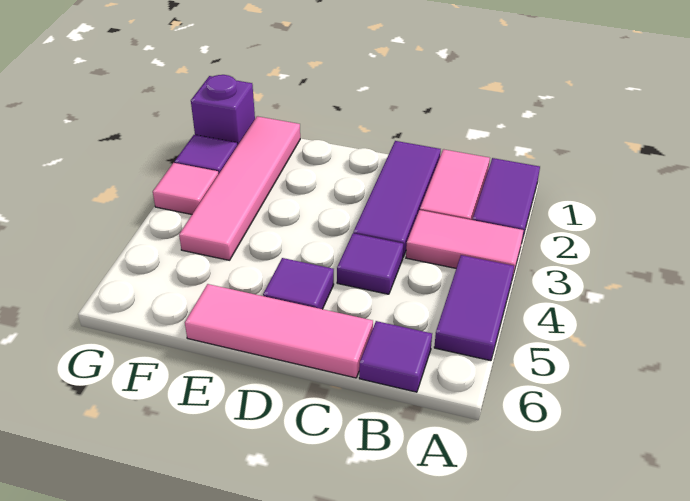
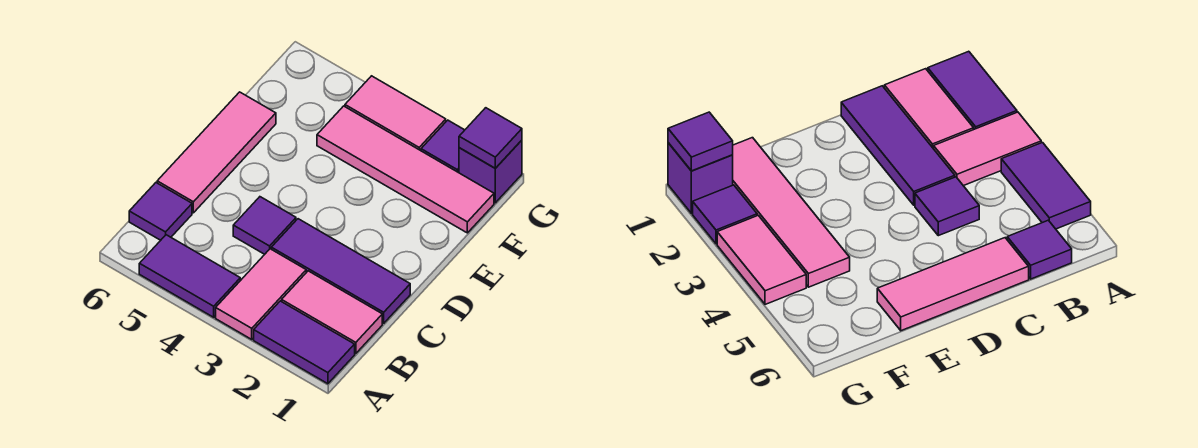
purple 1x1 tile [263,258,334,309] -> purple 1x1 tile moved to [459,108,522,168]
pink 1x1 tile [153,163,218,214] -> pink 1x2 tile [345,76,446,151]

